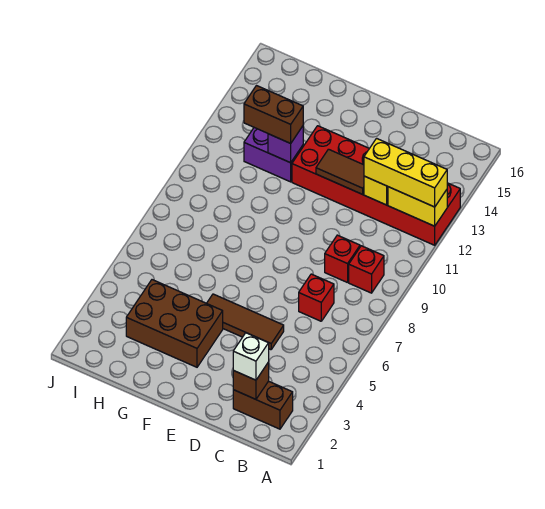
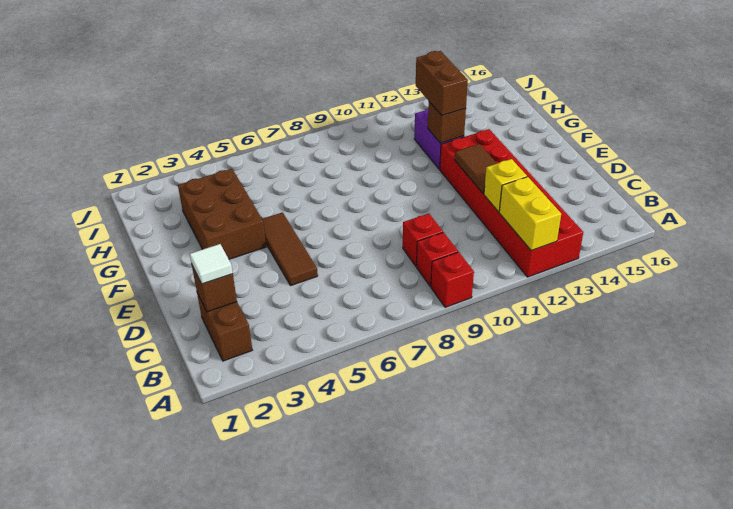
yellow 1x3 brick [364,138,447,207] -> none
white 1x1 brick [233,333,269,380] -> white 1x1 tile [190,244,233,284]
red 1x1 brick [299,274,334,321] -> red 1x1 brick moved to [431,252,474,307]
purple 1x1 brick [268,126,303,163] -> brown 1x1 brick [428,102,466,143]

